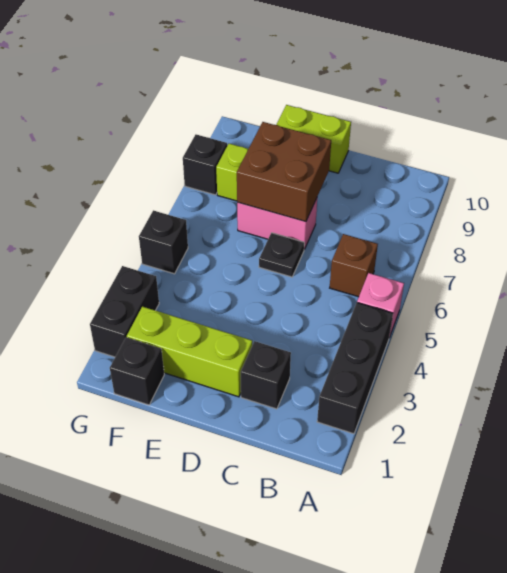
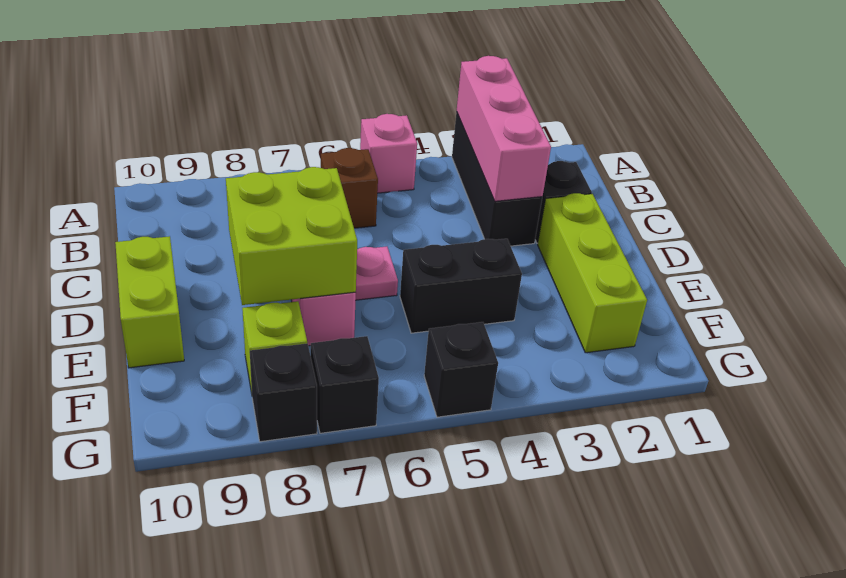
black 1x3 brick [317,303,393,434] -> black 1x3 brick turned to [452,112,542,246]
none -> pink 1x3 brick [457,56,551,201]
black 1x1 plate [259,233,304,277] -> pink 1x1 plate [355,246,398,300]
brown 2x2 brick [237,122,331,222] -> lime 2x2 brick [226,167,357,305]
black 1x1 brick [110,338,164,405] -> black 1x1 brick moved to [311,336,379,433]
black 1x2 brick [90,266,159,357] -> black 1x2 brick moved to [400,239,522,333]

